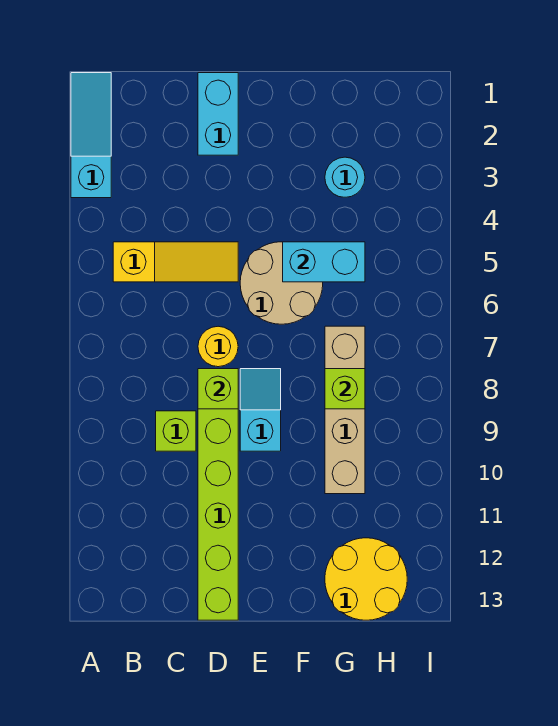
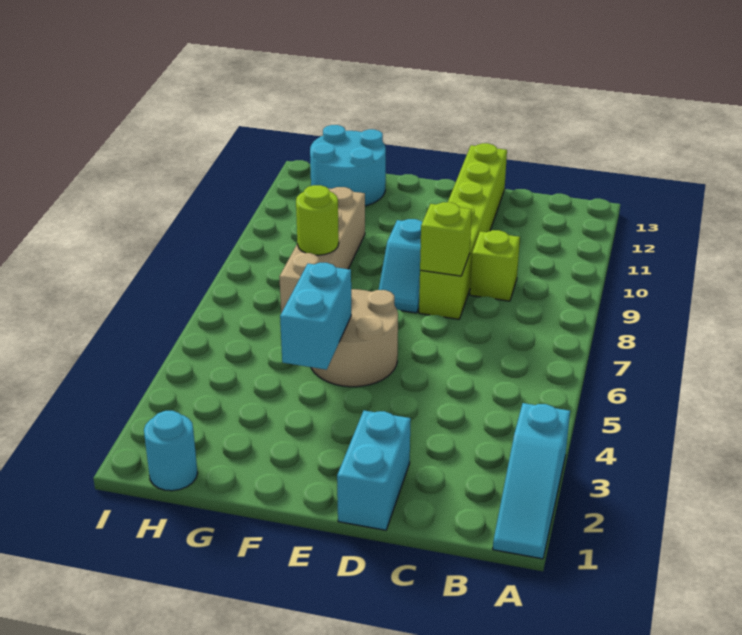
yellow 1x3 slope [113,242,238,282] -> none
yellow 1x1 round brick [198,326,238,367] -> none
cyan 1x2 brick [283,242,365,282] -> cyan 1x2 brick turned to [280,263,351,370]
cyan 1x1 round brick [325,157,365,197] -> cyan 1x1 round brick moved to [144,411,198,491]
lime 1x1 brick [325,369,365,409] -> lime 1x1 round brick [296,185,339,255]
yellow 2x2 round brick [325,538,407,620] -> cyan 2x2 round brick [310,125,386,206]

